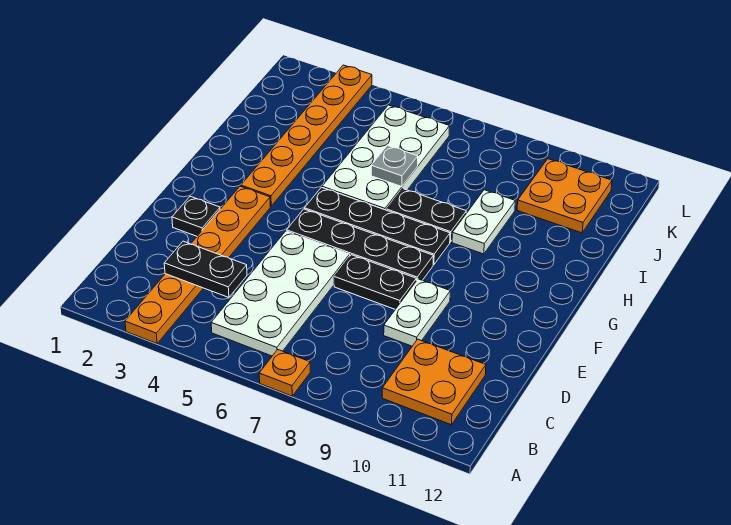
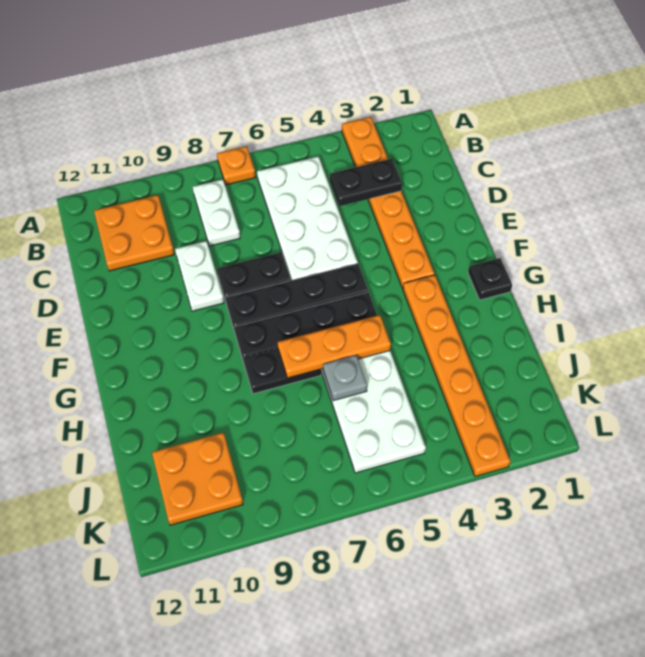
black 1x1 plate [172,196,220,236] -> black 1x1 plate moved to [468,258,512,300]
none -> orange 1x3 plate [278,315,391,378]
white 1x2 plate [452,190,515,254] -> white 1x2 plate moved to [193,179,240,246]

